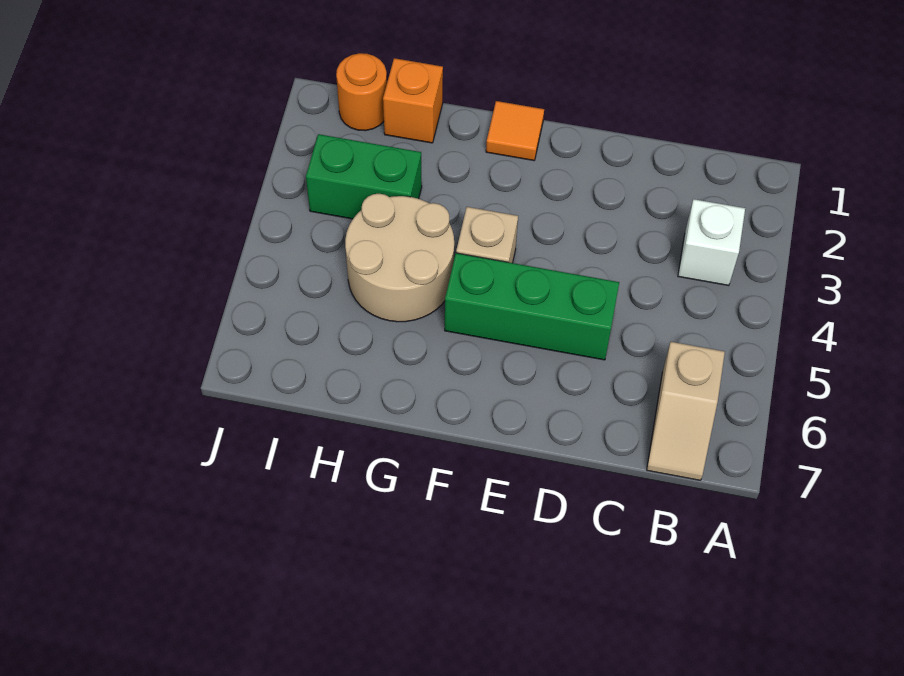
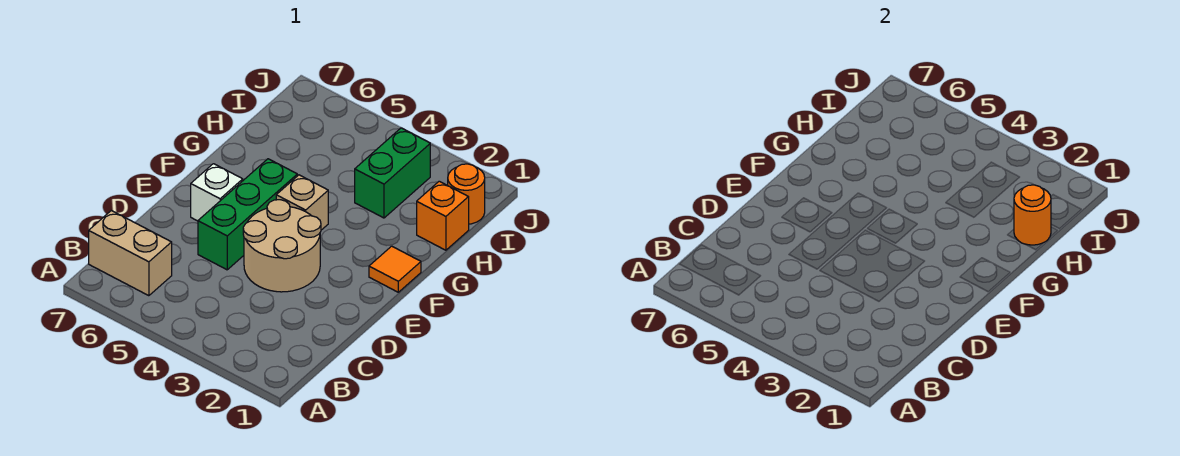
white 1x1 brick [678,199,745,286] -> white 1x1 brick moved to [191,164,243,221]
tan 1x2 slope [647,342,725,480] -> tan 1x2 brick [89,211,172,296]
tan 2x2 round brick [345,194,454,322] -> tan 2x2 round brick moved to [243,200,321,292]
none -> orange 1x1 round brick [1014,185,1051,245]

